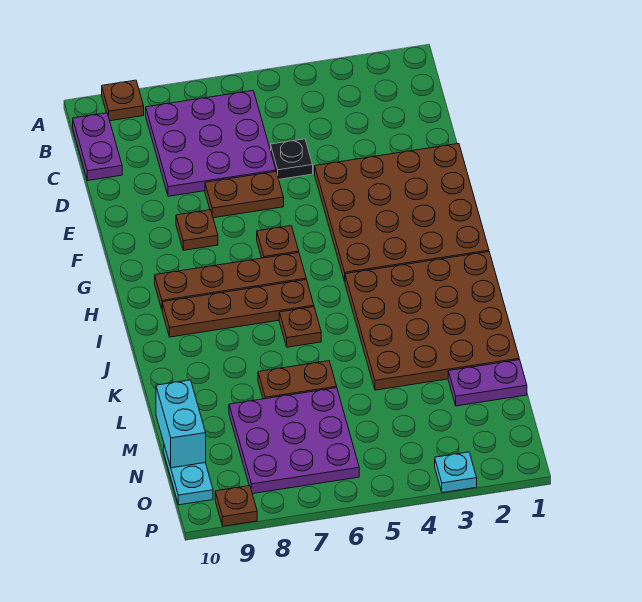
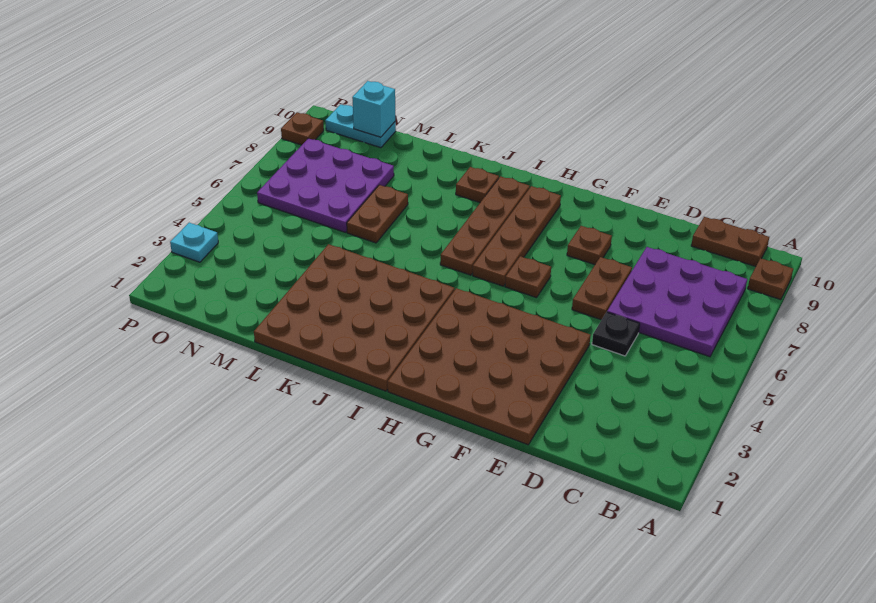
purple 1x2 plate [73,113,122,180] -> brown 1x2 plate [691,217,769,266]
brown 1x1 plate [279,307,321,347] -> brown 1x1 plate moved to [456,167,499,202]
purple 1x2 plate [448,360,527,406] -> none
cyan 1x2 brick [156,380,206,468] -> cyan 1x1 brick [352,81,395,137]

